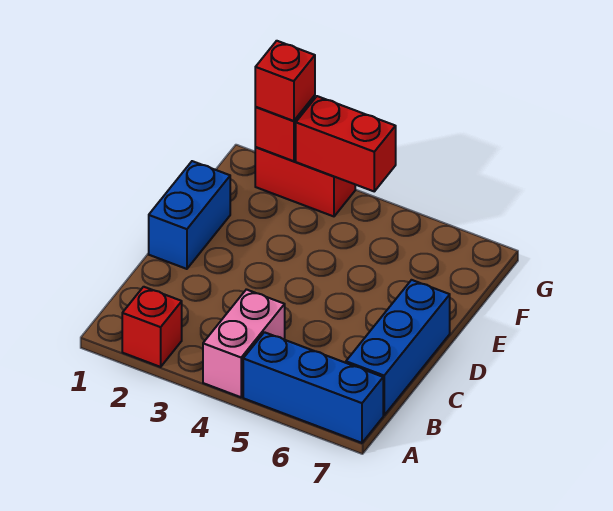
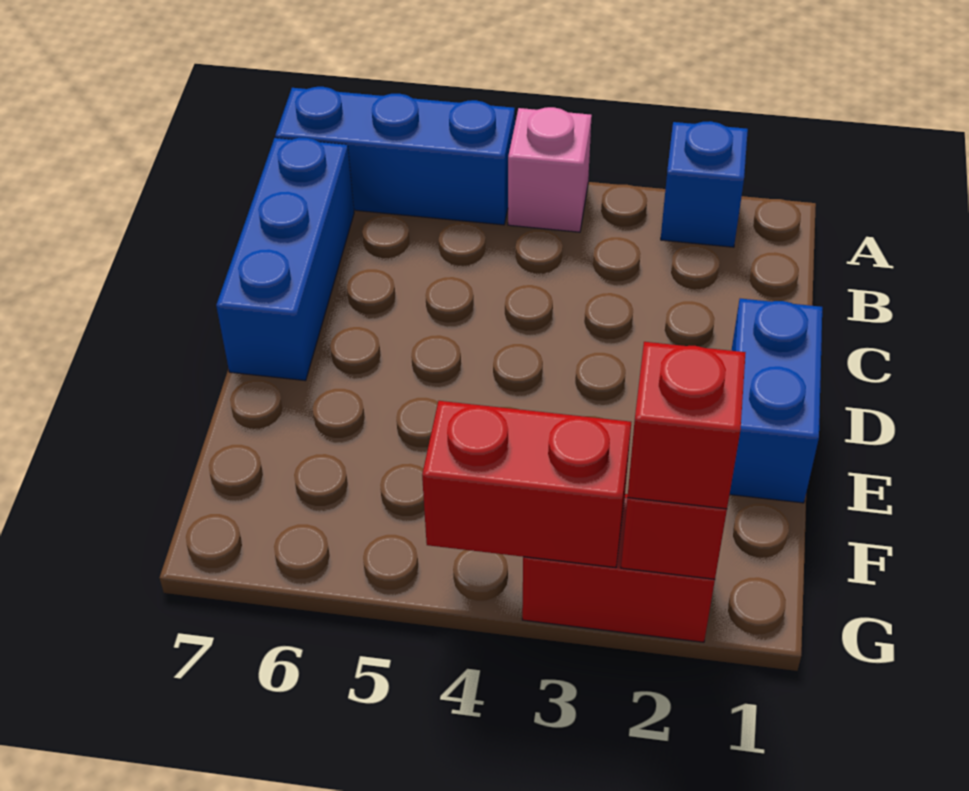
red 1x1 brick [122,287,182,367] -> blue 1x1 brick [661,121,748,247]
pink 1x2 brick [203,289,285,397] -> pink 1x1 brick [508,107,592,232]

